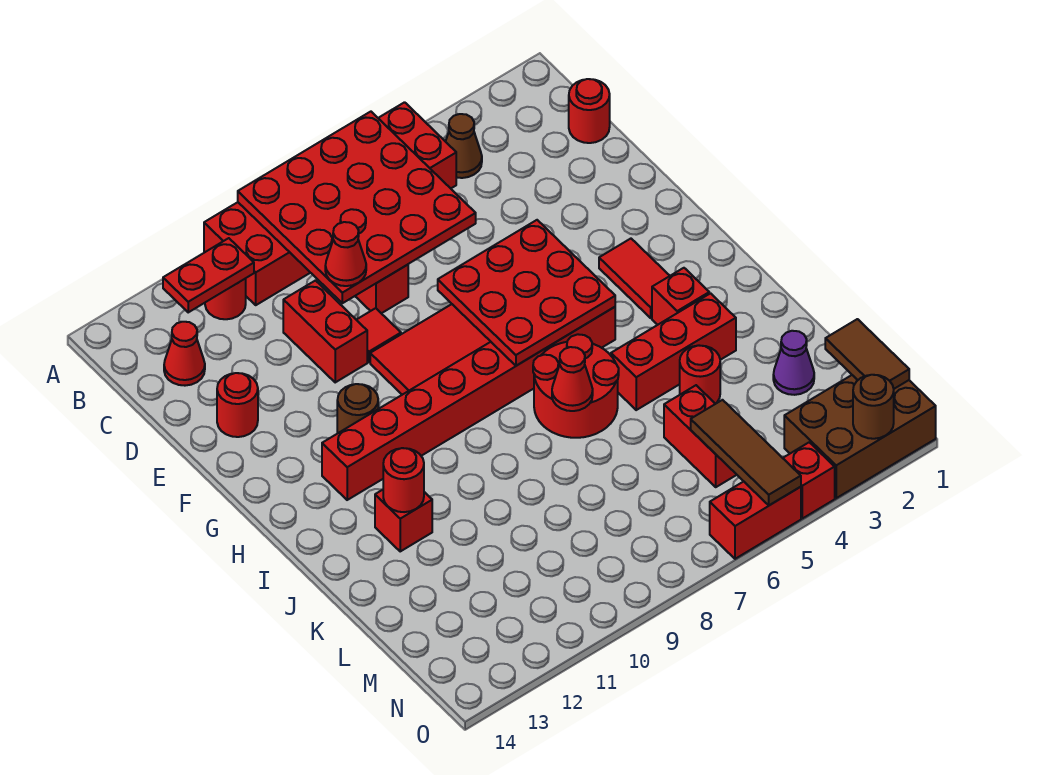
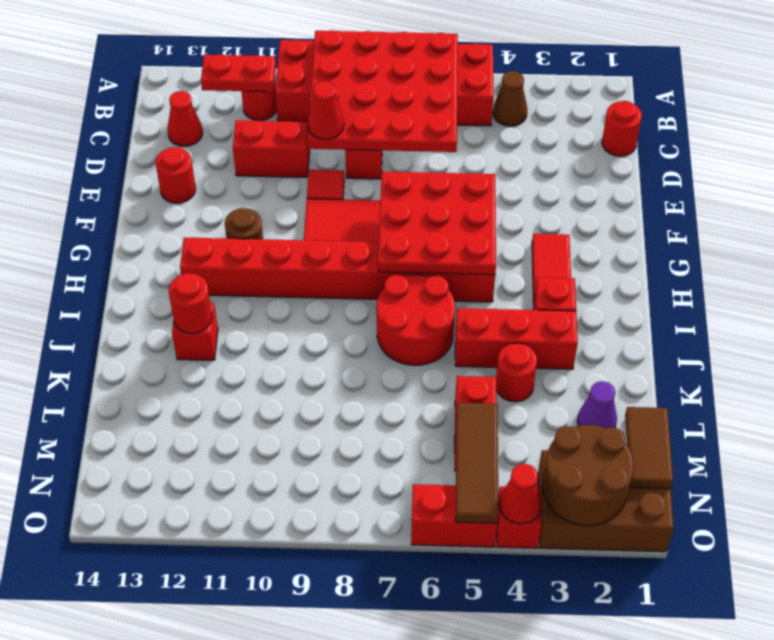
red 1x2 brick [283,281,367,382] -> red 1x2 brick turned to [233,120,310,177]
red 1x1 cone [552,347,593,411] -> red 1x1 cone moved to [500,464,542,524]
brown 1x1 round brick [853,375,894,439] -> brown 2x2 round brick [543,425,634,526]

